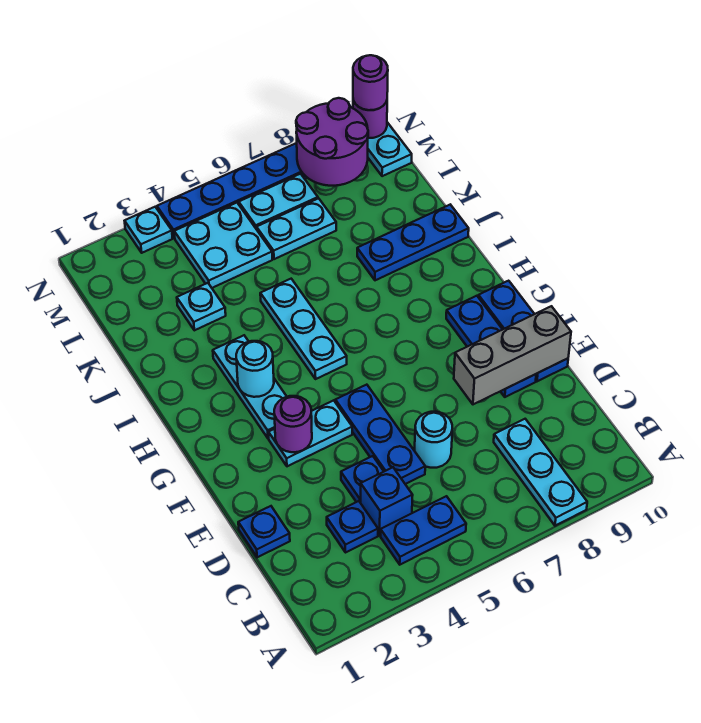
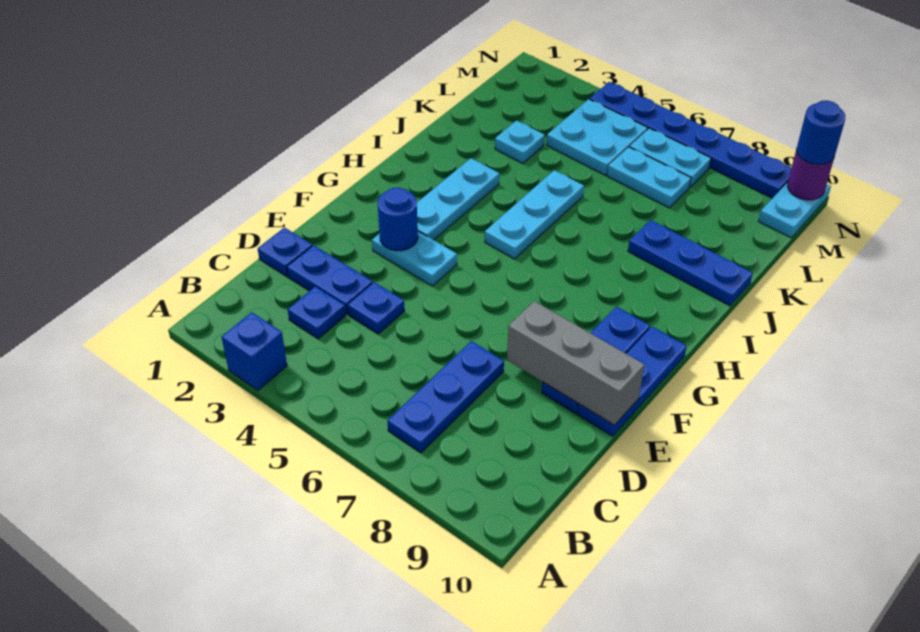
cyan 1x3 plate [494,419,587,526] -> none
blue 1x2 plate [381,496,466,565] -> blue 1x2 plate moved to [287,245,373,314]
blue 1x1 brick [361,467,413,535] -> blue 1x1 brick moved to [222,312,287,390]
blue 1x3 plate [335,385,425,484] -> blue 1x3 plate moved to [387,341,504,453]
cyan 1x1 round brick [415,412,453,468] -> none
purple 1x1 round brick [274,396,312,452] -> blue 1x1 round brick [377,187,418,251]
cyan 1x1 round brick [236,341,274,397] -> none
purple 2x2 round brick [296,98,368,186] -> none
cyan 1x1 plate [125,207,173,253] -> none
purple 1x1 round brick [353,55,388,110] -> blue 1x1 round brick [797,100,845,165]

